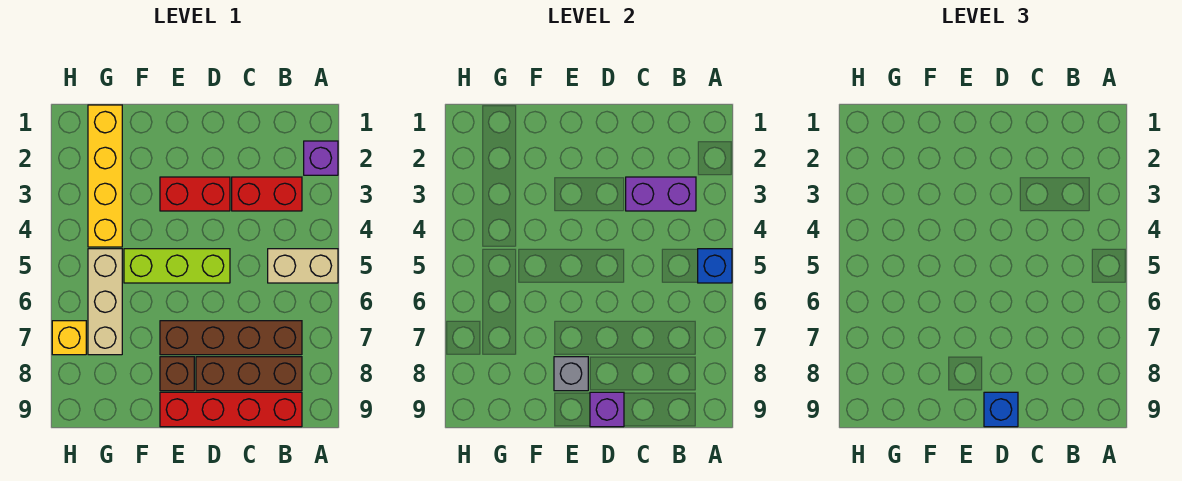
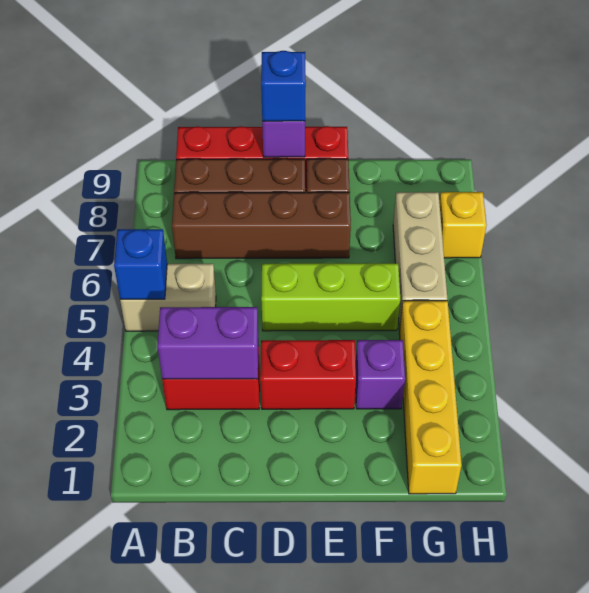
purple 1x1 brick [304,141,338,175] -> purple 1x1 brick moved to [356,340,405,409]
grey 1x1 brick [554,357,588,391] -> none

